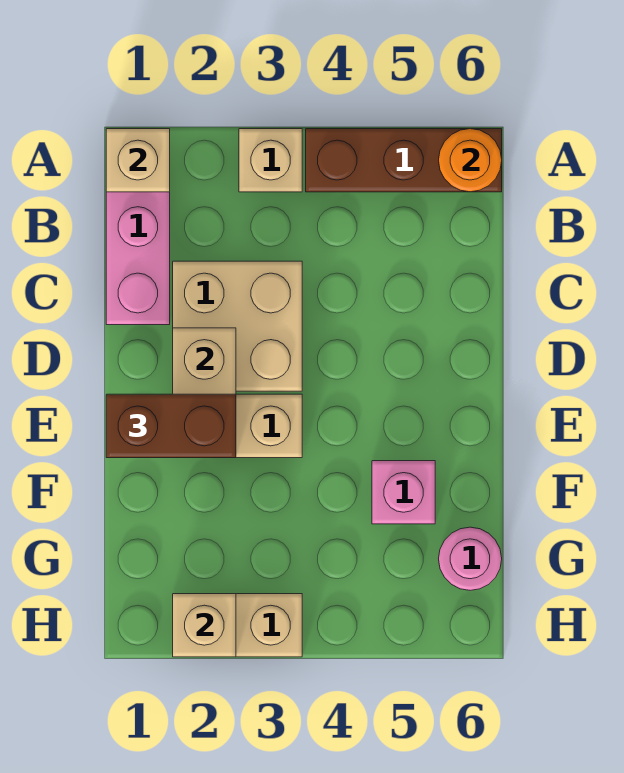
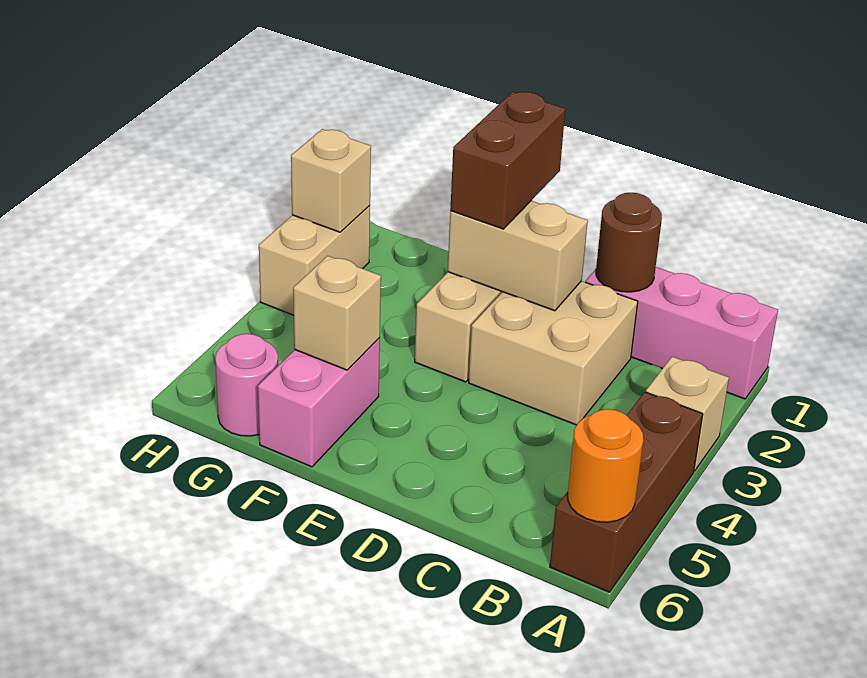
tan 1x1 brick [106,129,170,192] -> tan 1x1 brick moved to [293,256,381,370]
none -> brown 1x1 round brick [596,193,662,292]
pink 1x1 brick [372,461,435,524] -> pink 1x2 brick [258,338,380,467]

